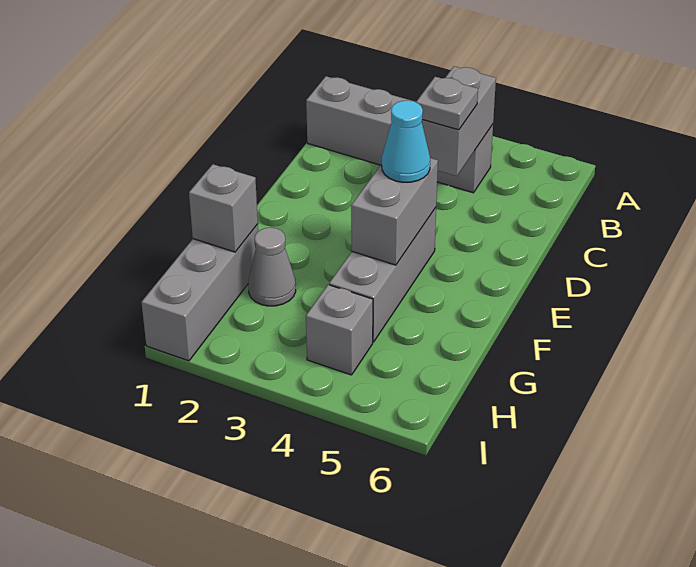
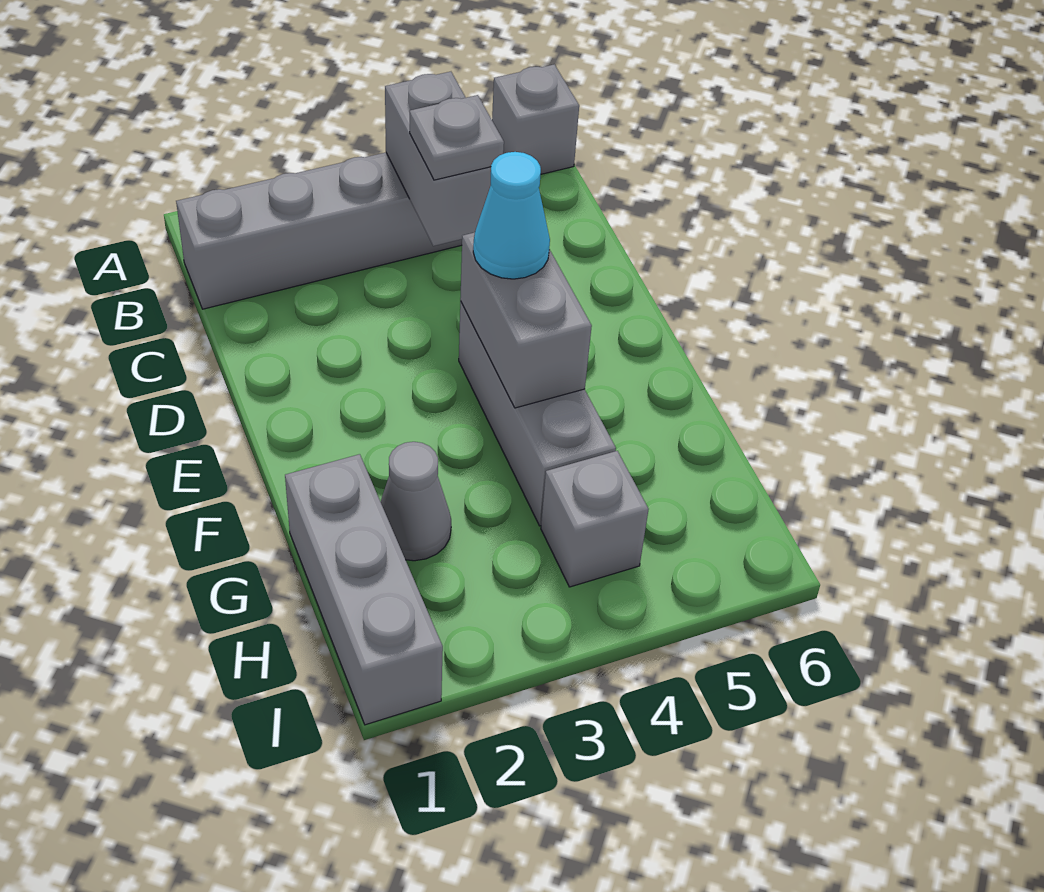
grey 1x1 brick [189,164,258,252] -> grey 1x1 brick moved to [492,64,579,174]

